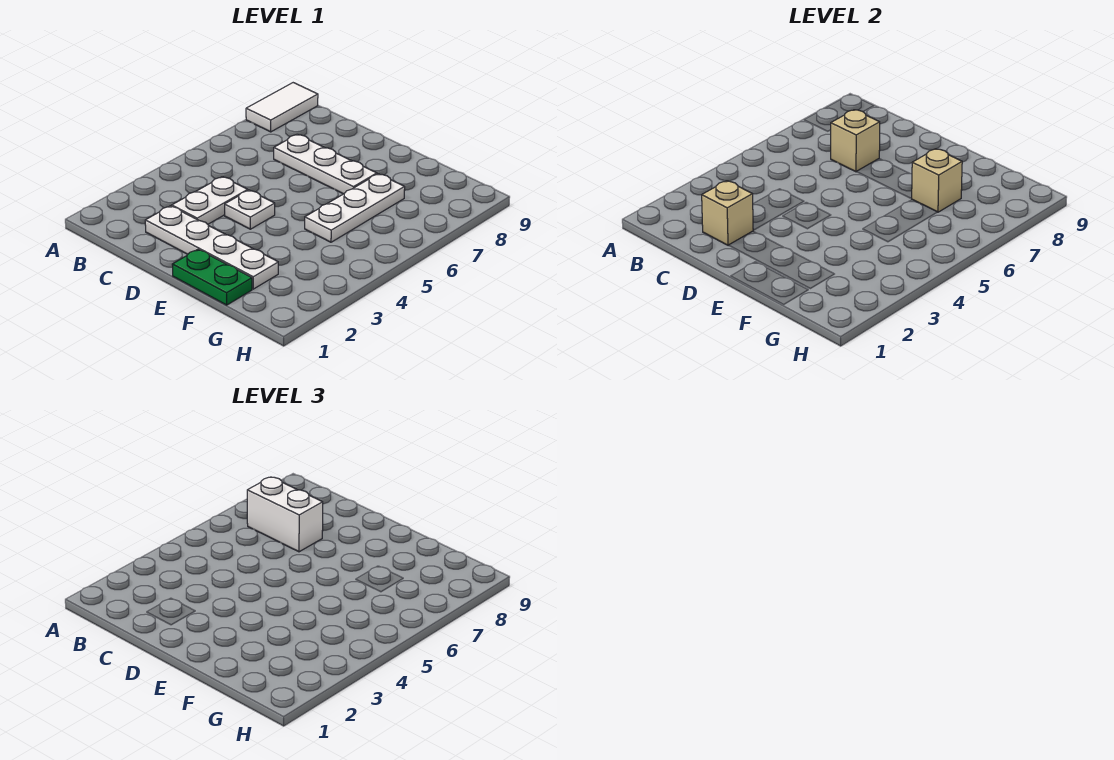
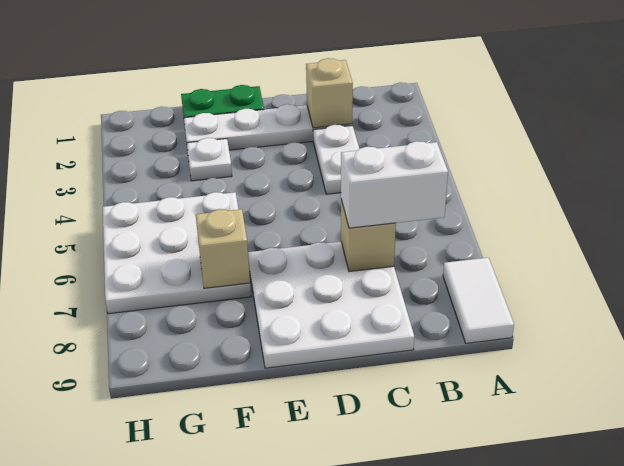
white 1x3 plate [274,134,377,194] -> white 3x3 plate [248,242,414,368]
white 1x1 plate [225,190,275,229] -> white 1x1 plate moved to [187,138,232,181]
white 1x3 plate [305,174,405,242] -> white 3x3 plate [103,192,251,314]

